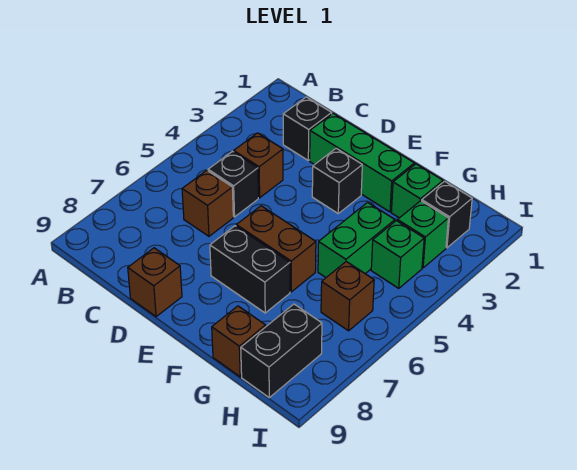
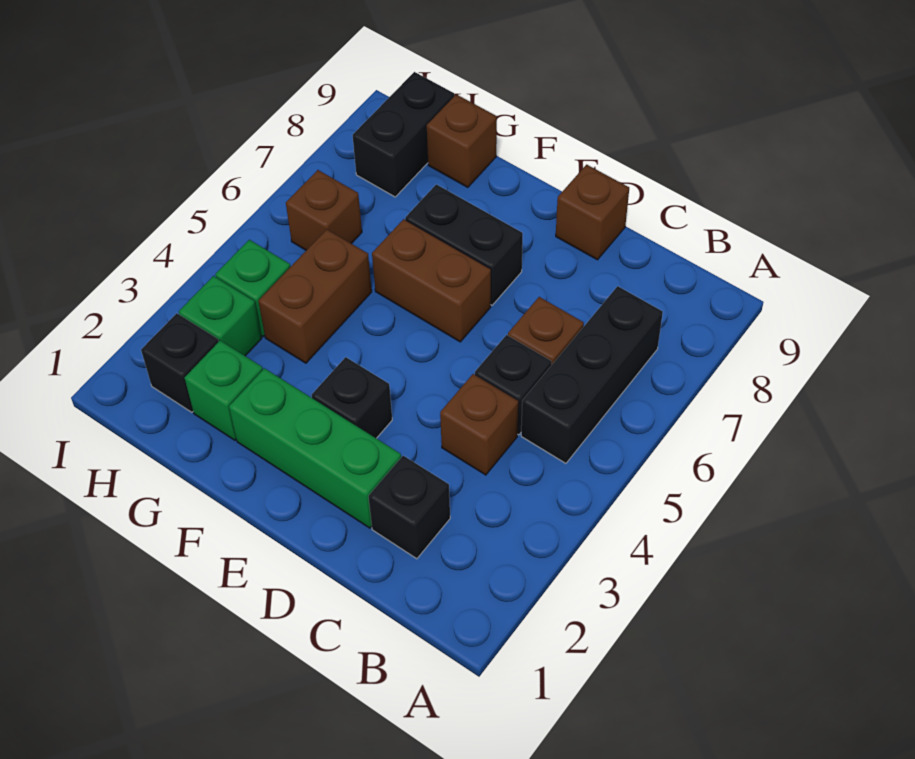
none -> black 1x3 brick [521,286,663,463]
green 1x2 brick [318,202,395,277] -> brown 1x2 brick [259,229,372,363]

